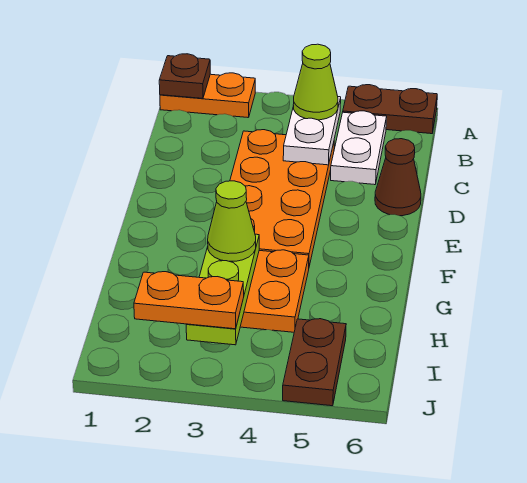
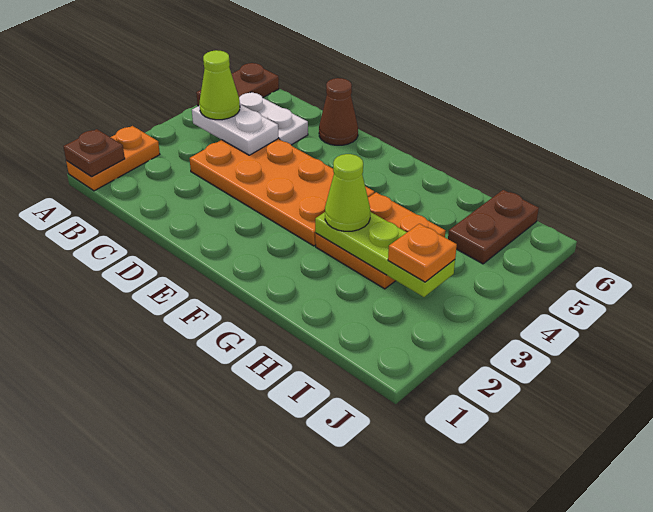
orange 1x2 plate [134,272,244,329] -> orange 1x1 plate [388,224,457,282]
brown 1x2 plate [283,319,346,406] -> brown 1x2 plate turned to [448,190,539,264]

